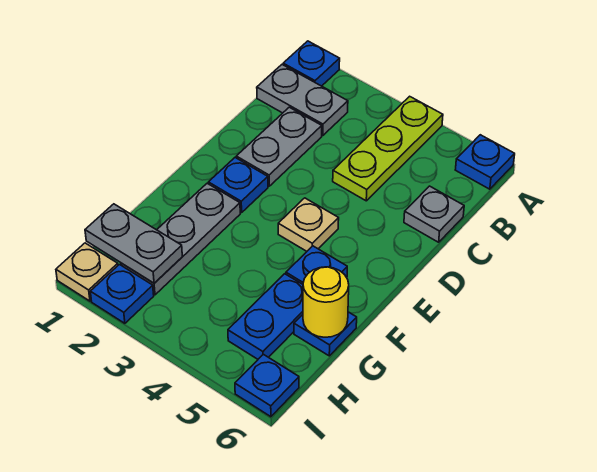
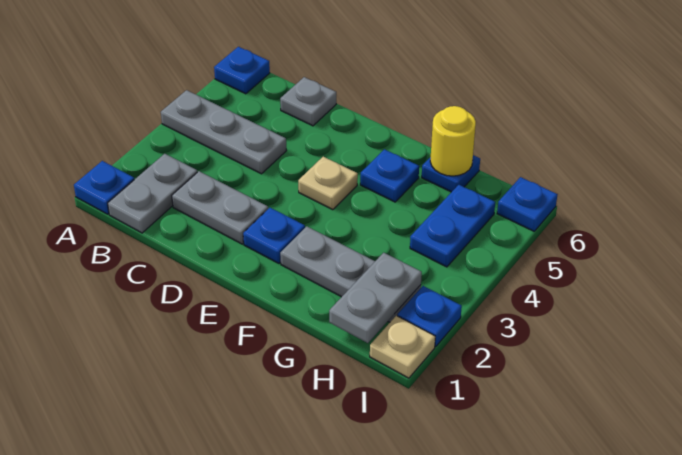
lime 1x3 plate [333,96,443,201] -> grey 1x3 plate [161,90,286,174]
blue 1x2 plate [228,274,303,359] -> blue 1x2 plate turned to [410,185,495,267]

